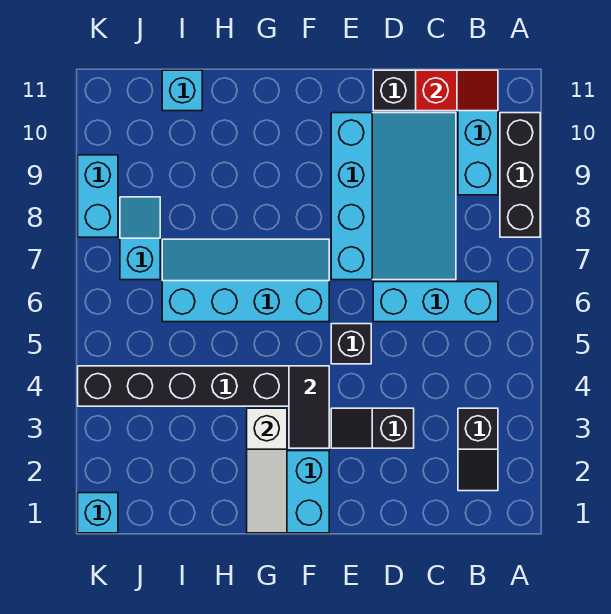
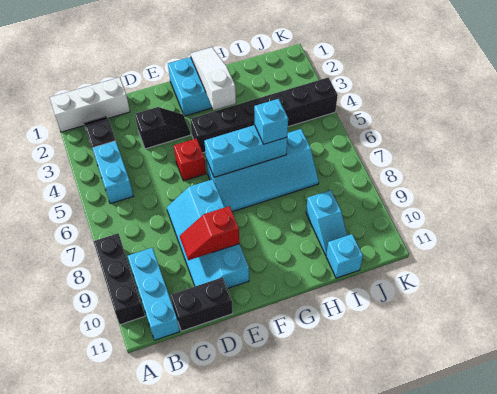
none -> white 1x3 brick [50,77,130,132]
cyan 1x3 brick [373,282,498,322] -> cyan 1x3 brick moved to [204,125,287,177]
red 1x2 slope [416,70,498,111] -> red 1x2 slope moved to [180,206,239,260]
cyan 3x4 slope [331,113,456,280] -> cyan 2x4 slope [167,179,249,289]
black 1x1 brick [331,324,371,364] -> red 1x1 brick [174,138,206,181]
black 1x2 tile [289,366,329,448] -> none
cyan 1x2 slope [120,197,160,280] -> cyan 1x2 slope moved to [306,190,347,255]
cyan 1x1 brick [78,493,118,533] -> cyan 1x1 brick moved to [254,99,288,144]
cyan 1x2 brick [78,155,118,237] -> cyan 1x2 brick moved to [92,141,133,204]

